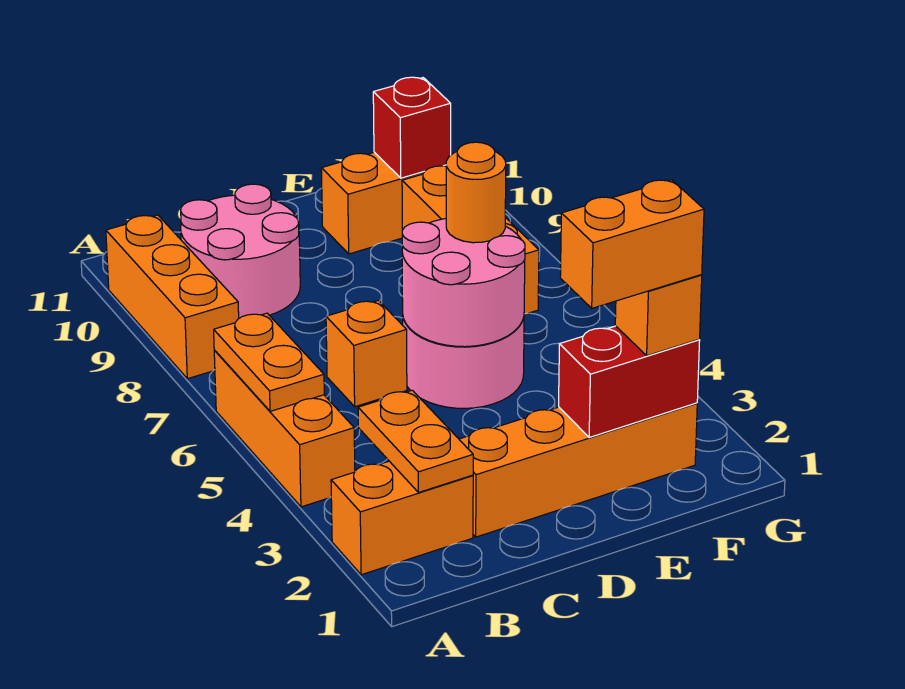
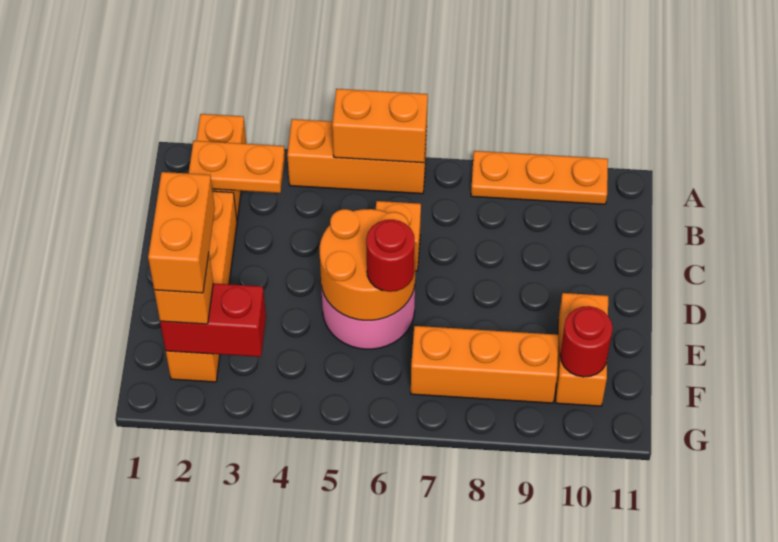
orange 1x2 plate [214,313,324,411] -> orange 1x2 brick [332,89,428,163]
orange 1x3 brick [106,215,239,379] -> orange 1x3 plate [471,151,608,204]
pink 2x2 round brick [181,184,300,318] -> none
pink 2x2 round brick [402,219,525,347] -> orange 2x2 round brick [320,209,416,320]
red 1x2 brick [559,326,700,437] -> red 1x2 brick turned to [160,283,266,357]
orange 1x1 round brick [446,142,506,243] -> red 1x1 round brick [366,220,415,292]
red 1x1 brick [373,77,451,178] -> red 1x1 round brick [560,306,613,377]

